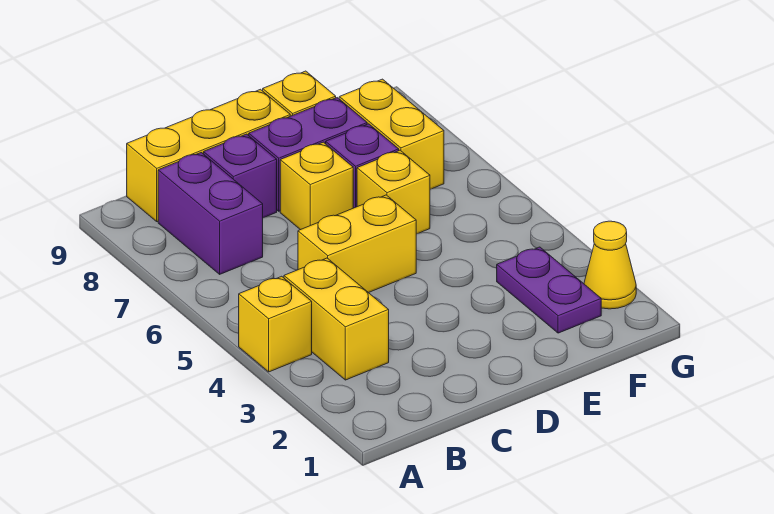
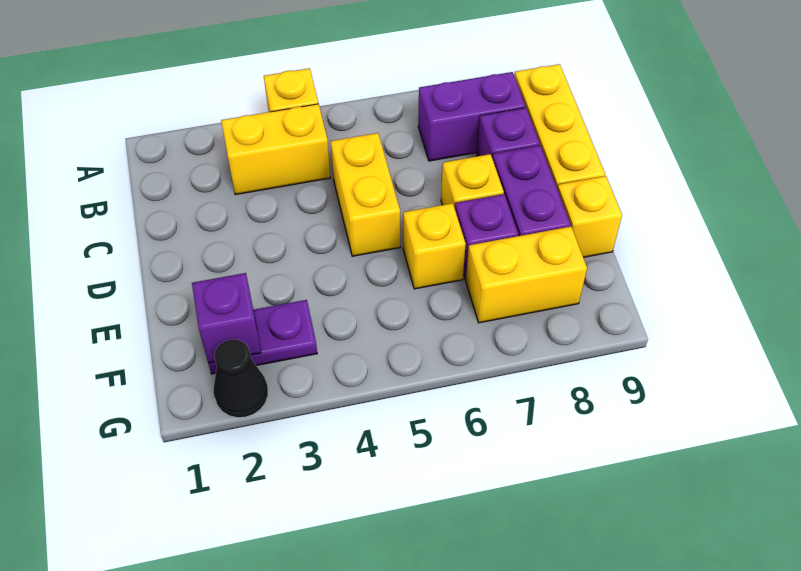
none -> purple 1x1 brick [192,273,261,363]
yellow 1x1 cone [584,221,636,309] -> black 1x1 cone [214,340,268,418]

